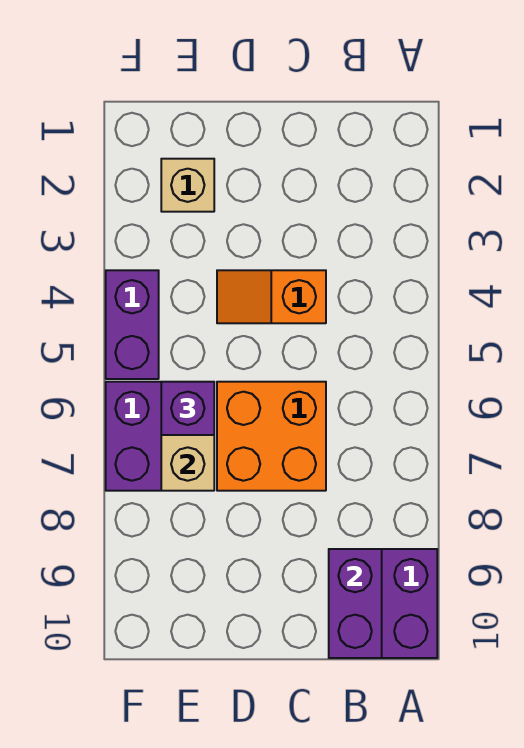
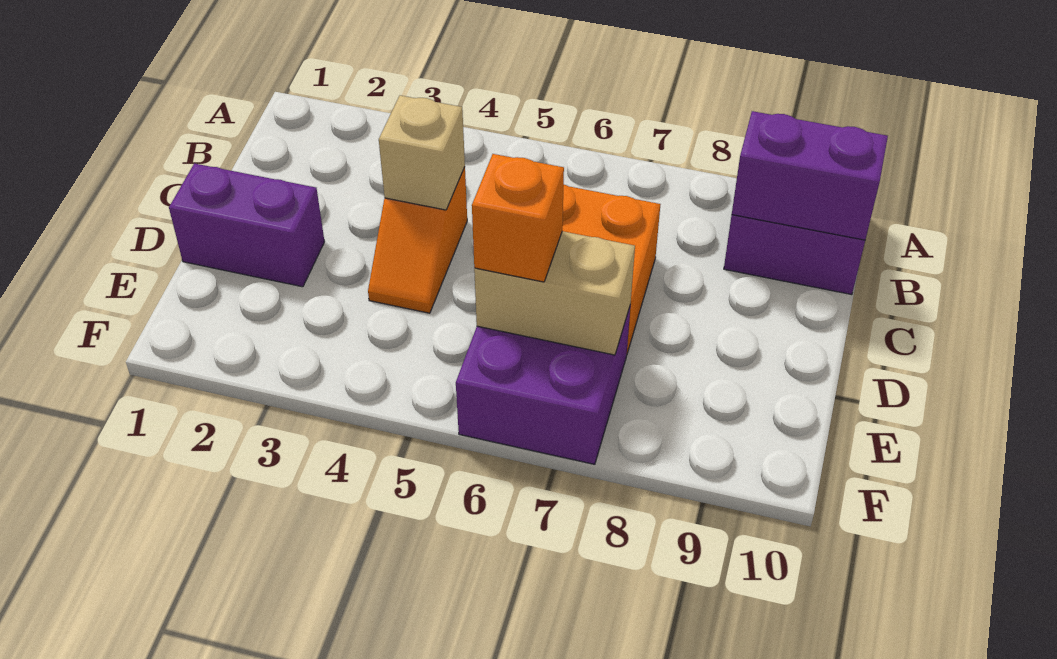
tan 1x1 brick [161,159,214,212] -> tan 1x1 brick moved to [379,95,465,210]
purple 1x1 brick [161,382,214,435] -> orange 1x1 brick [472,154,564,282]
purple 1x2 brick [106,270,159,379] -> purple 1x2 brick moved to [169,164,325,287]

